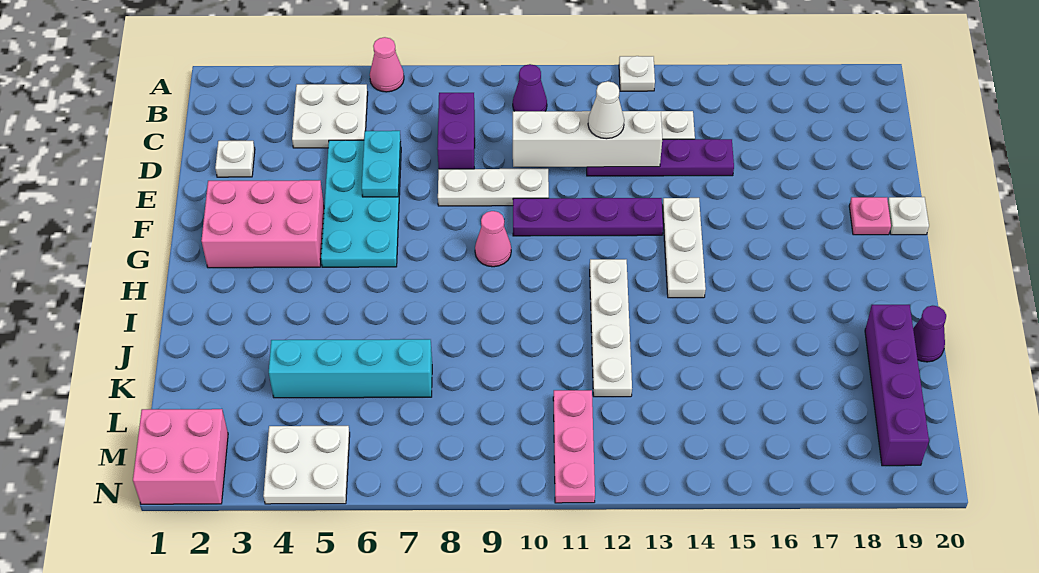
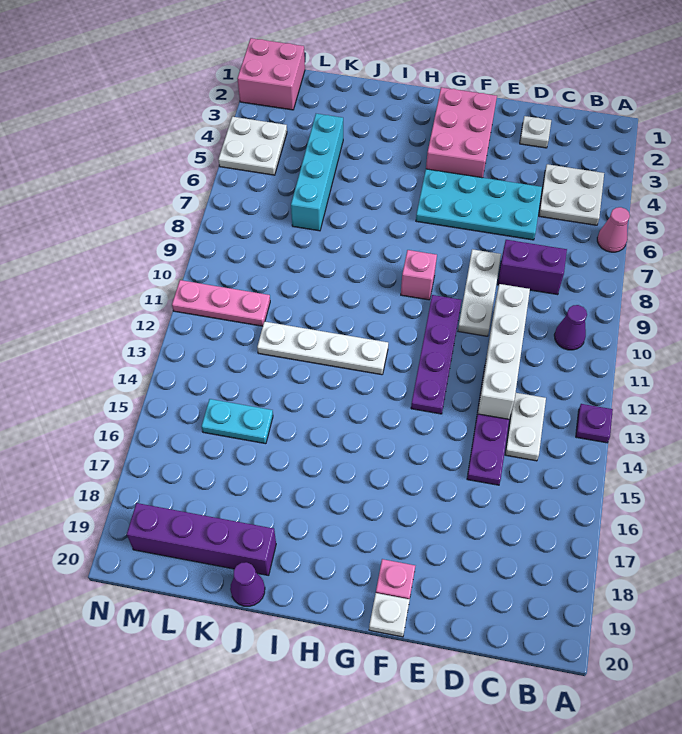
white 1x1 plate [619,56,655,91] -> purple 1x1 plate [576,404,613,443]
cyan 1x2 plate [362,131,401,197] -> cyan 1x2 plate moved to [201,399,273,444]
white 1x1 cone [588,81,624,139] -> none
white 1x3 plate [663,198,706,298] -> none
pink 1x1 cone [475,211,511,267] -> pink 1x1 brick [401,250,437,300]

